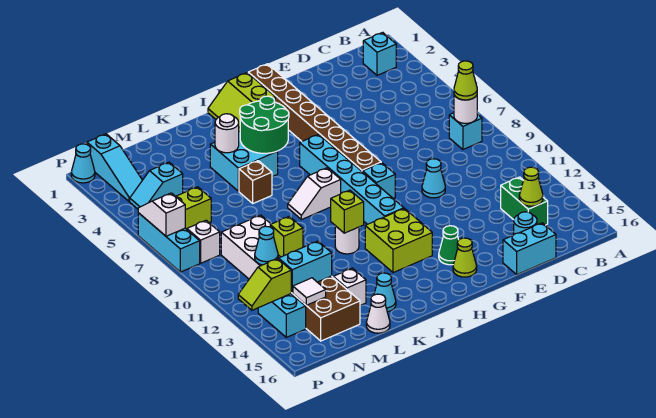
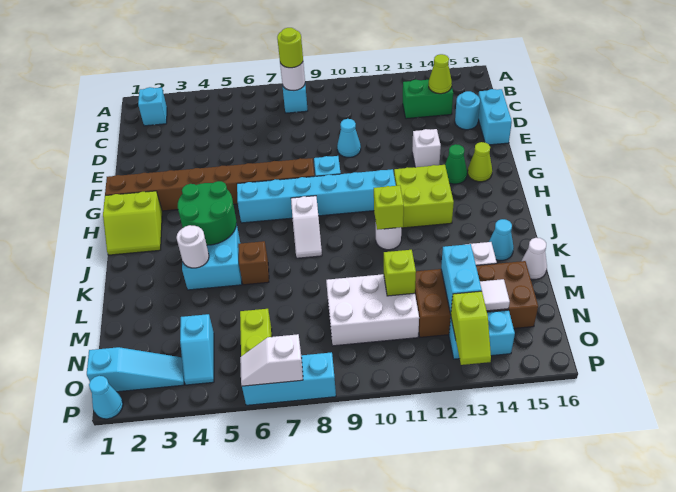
lime 1x1 cone [454,61,477,100] -> lime 1x1 round brick [277,28,303,68]
cyan 1x1 cone [255,226,278,265] -> none
white 1x1 brick [187,220,220,263] -> white 1x1 brick moved to [412,129,441,167]

